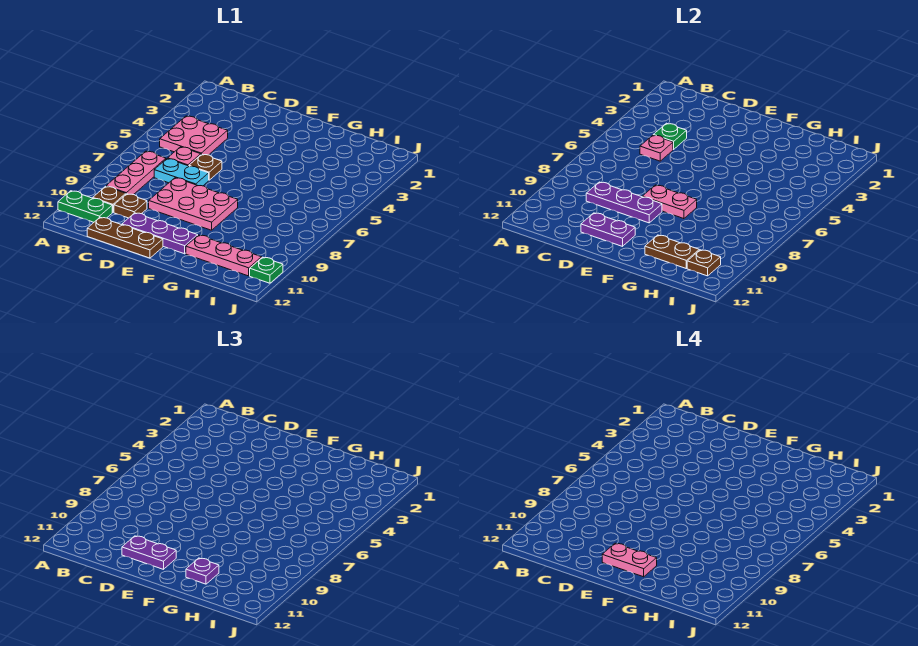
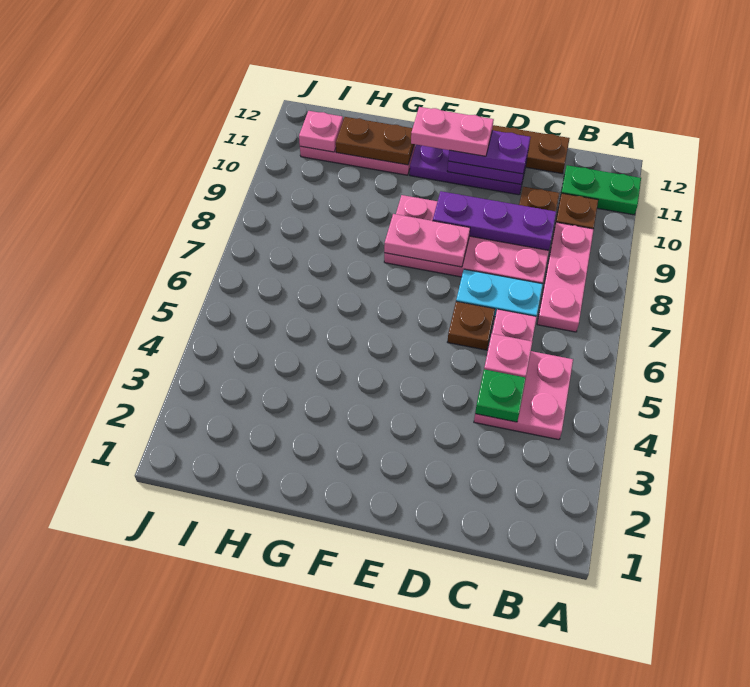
pink 2x3 plate [149,178,238,230] -> pink 2x4 plate [384,195,549,284]
purple 1x1 plate [186,558,219,584] -> none
brown 1x1 plate [687,250,721,276] -> pink 1x1 plate [299,111,343,152]
green 1x1 plate [250,257,283,283] -> none

